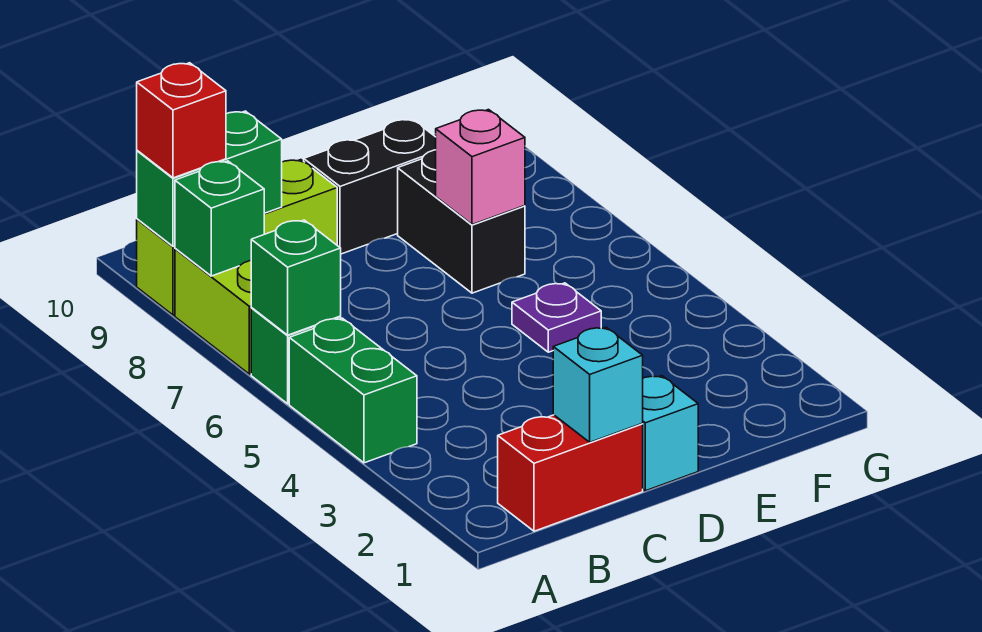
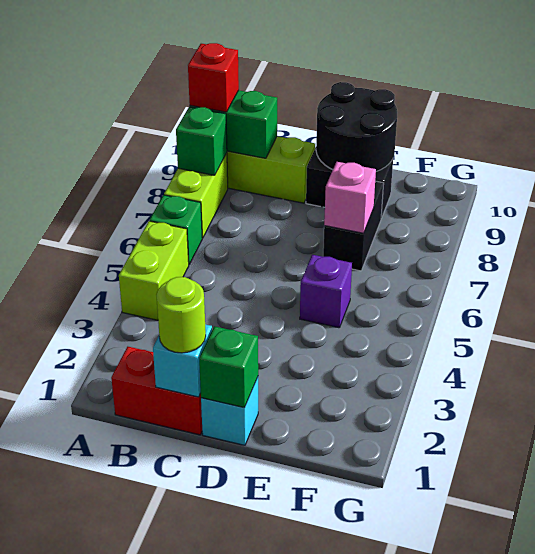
green 1x2 brick [289,318,417,463] -> lime 1x2 brick [119,221,189,320]
green 1x1 brick [251,220,341,335] -> green 1x1 brick moved to [199,326,258,408]
none -> lime 1x1 round brick [157,277,206,353]
none -> black 2x2 round brick [316,82,397,171]
purple 1x1 plate [512,283,601,352] -> purple 1x1 brick [300,255,352,328]

